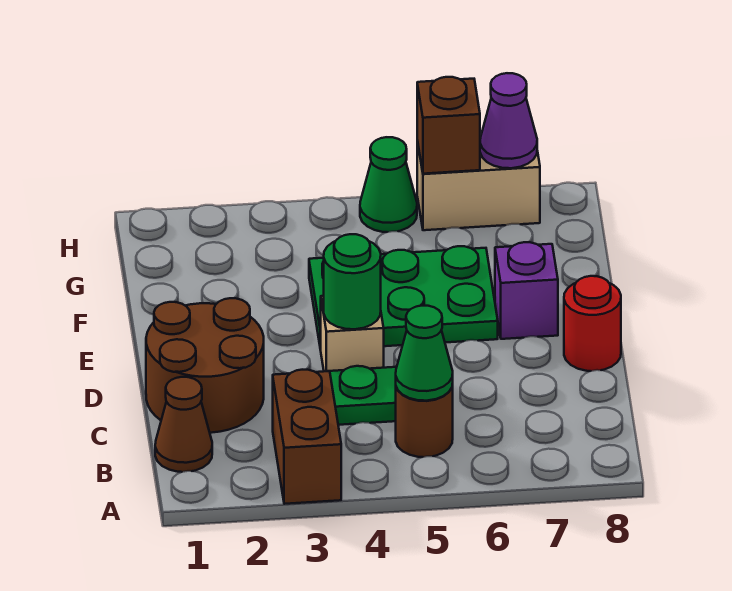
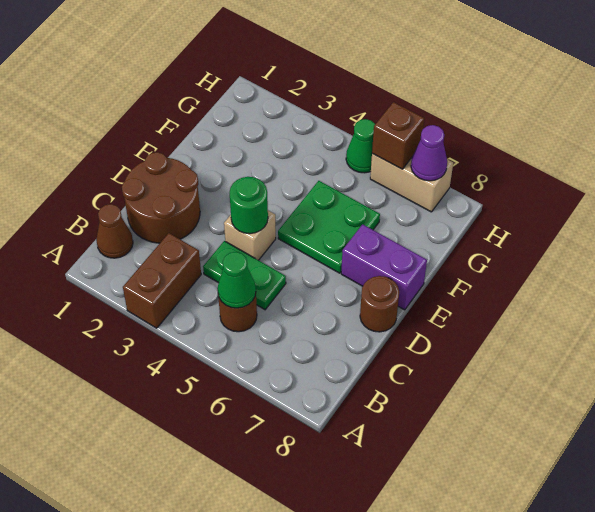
red 1x1 round brick [564,276,621,371] -> brown 1x1 round brick [360,276,399,332]
green 2x3 plate [309,246,498,350] -> green 2x2 plate [278,181,380,273]
purple 1x1 brick [495,242,558,339] -> purple 1x2 brick [341,224,427,310]

